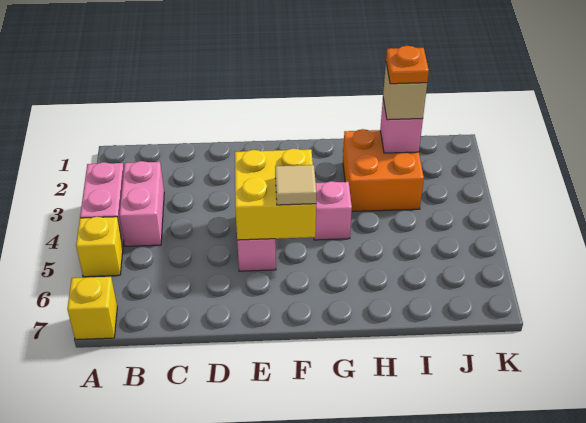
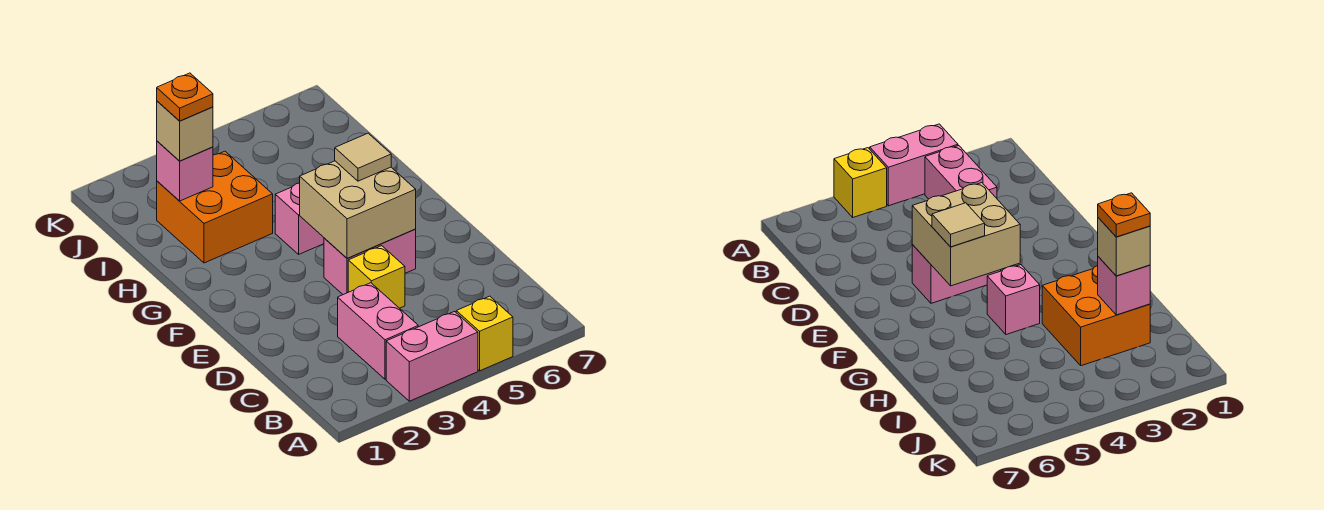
yellow 1x1 brick [67,277,117,340] -> yellow 1x1 brick moved to [348,246,405,308]
pink 1x2 brick [119,161,164,246] -> pink 1x2 brick turned to [338,283,418,379]
yellow 2x2 brick [235,149,316,240] -> tan 2x2 brick [300,161,416,259]

